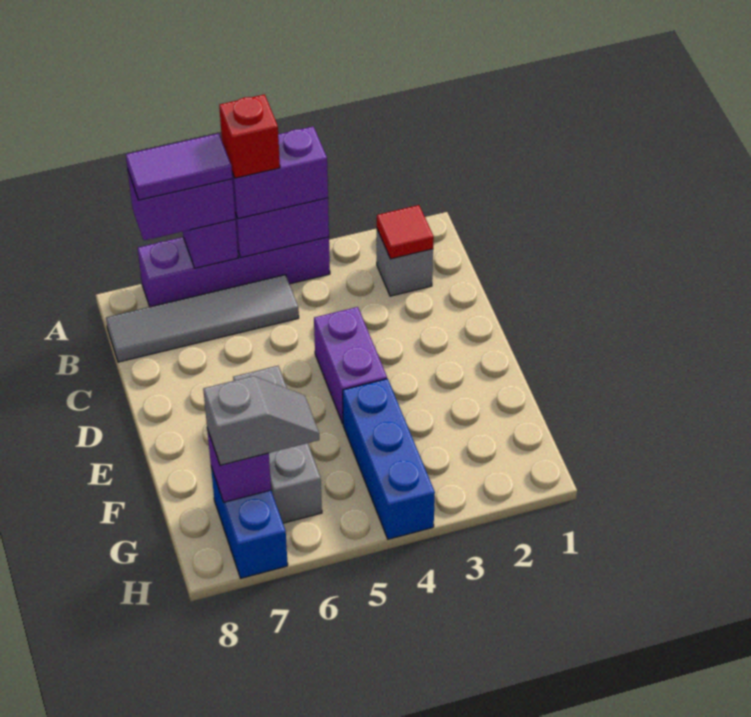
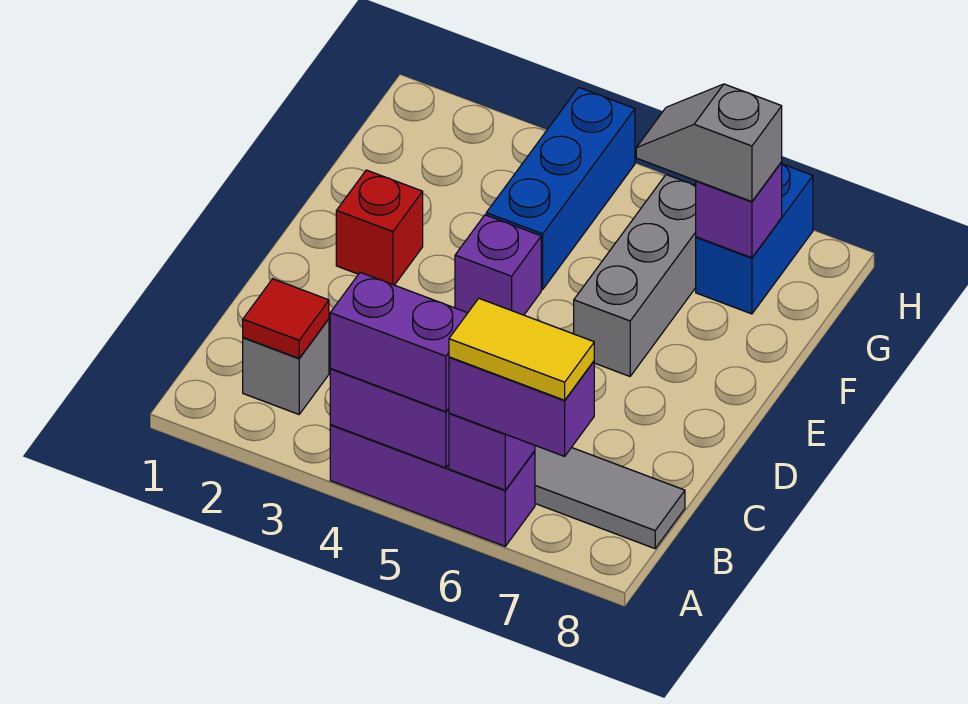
purple 1x4 brick [138,237,330,307] -> purple 1x3 brick [330,425,535,546]
red 1x1 brick [219,94,280,178] -> red 1x1 brick moved to [336,170,423,285]
purple 1x2 tile [126,134,232,200] -> yellow 1x2 tile [449,299,594,400]
purple 1x2 brick [314,307,387,424] -> purple 1x1 brick [455,215,541,315]

